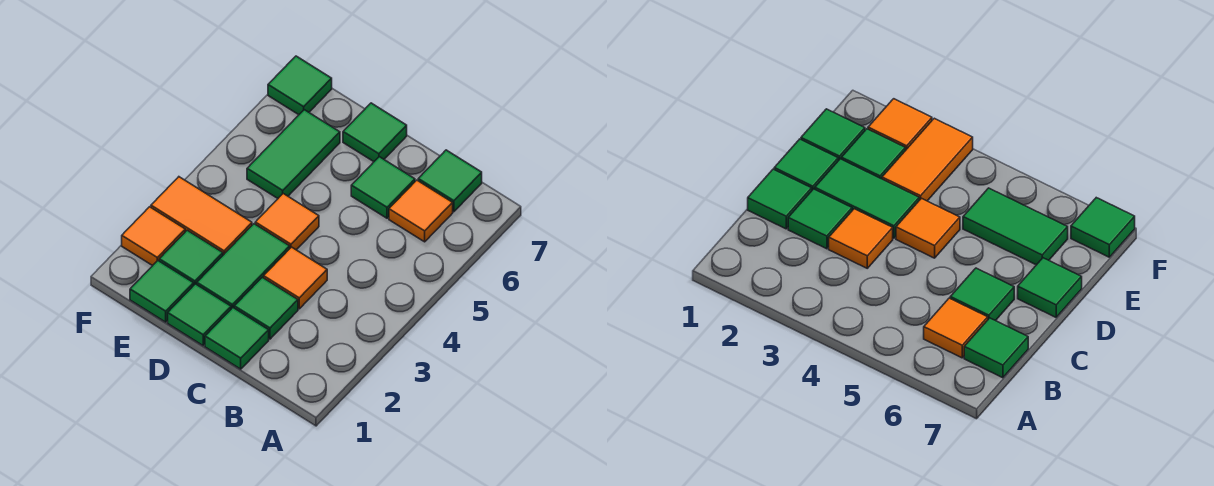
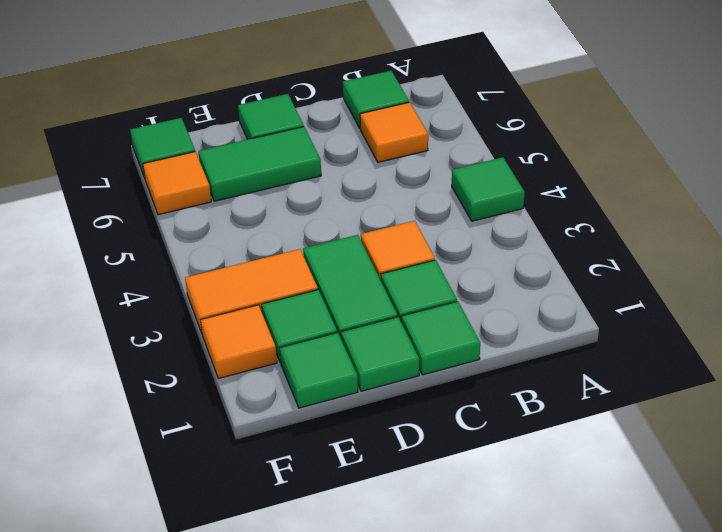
green 1x1 tile [351,157,415,218] -> green 1x1 tile moved to [452,157,525,221]
orange 1x1 tile [255,194,319,250] -> orange 1x1 tile moved to [143,152,211,215]
green 1x2 tile [247,110,340,198] -> green 1x2 tile turned to [198,127,321,201]

